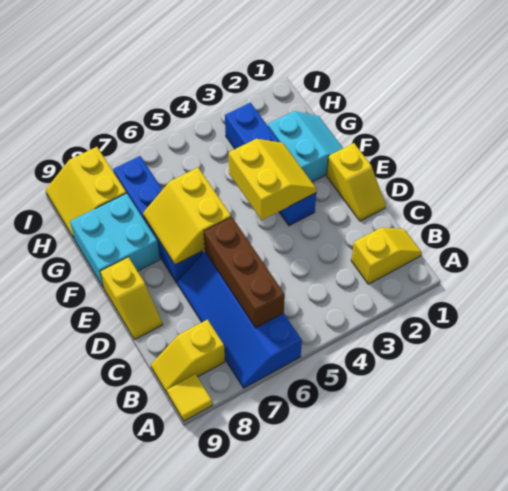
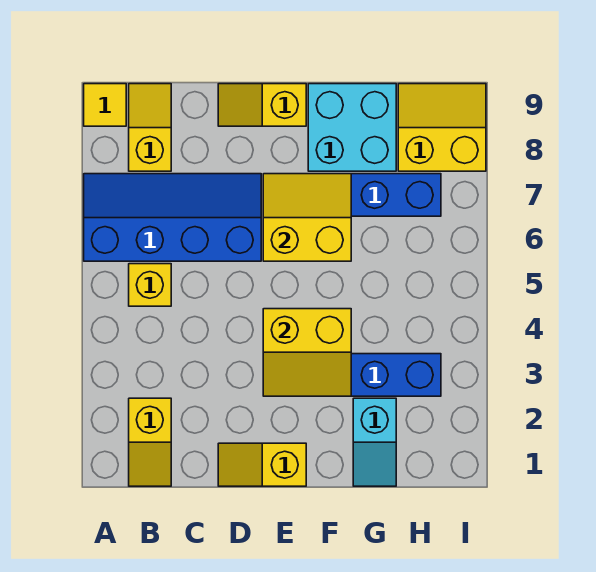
none -> yellow 1x1 brick [129,264,171,306]
brown 1x3 brick [204,217,285,328] -> none
cyan 2x2 slope [268,111,343,182] -> cyan 1x2 slope [353,398,396,486]

